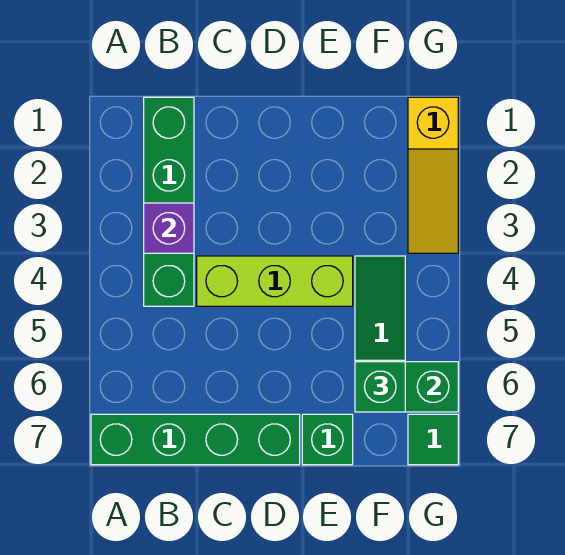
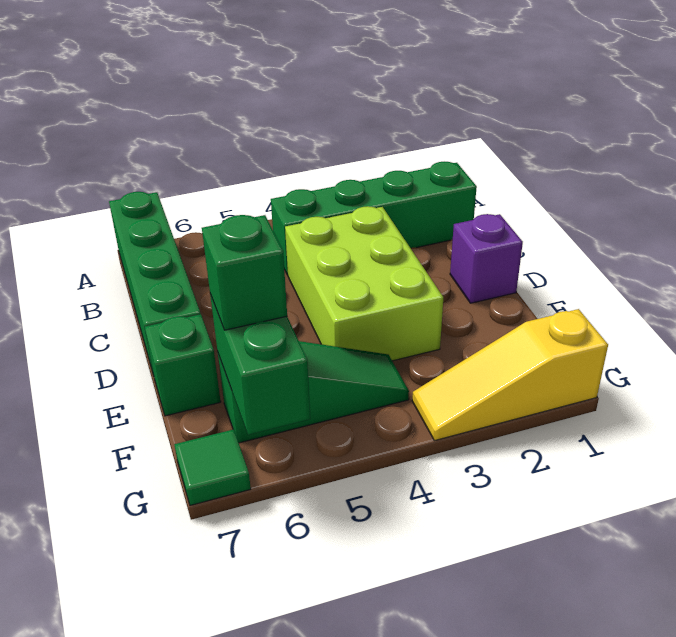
purple 1x1 brick [144,203,194,253] -> purple 1x1 brick moved to [450,214,523,303]
lime 1x3 brick [197,256,353,306] -> lime 2x3 brick [285,206,443,361]

